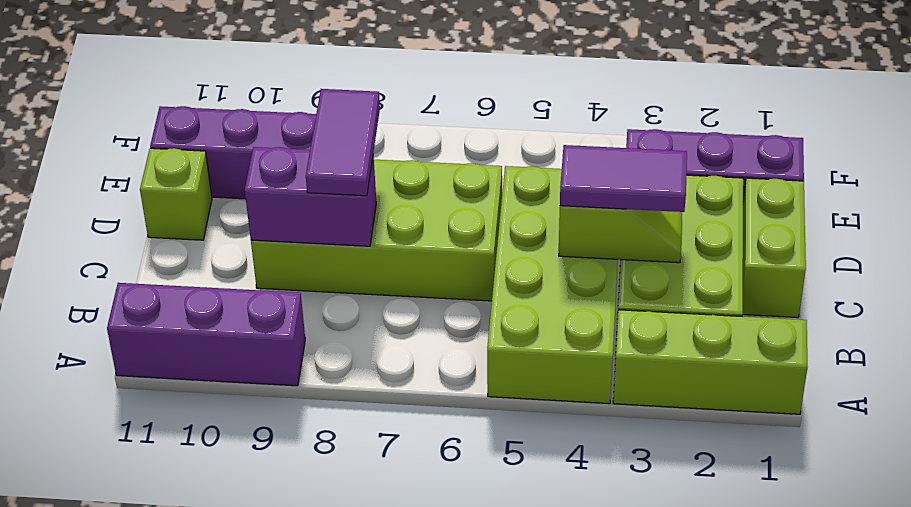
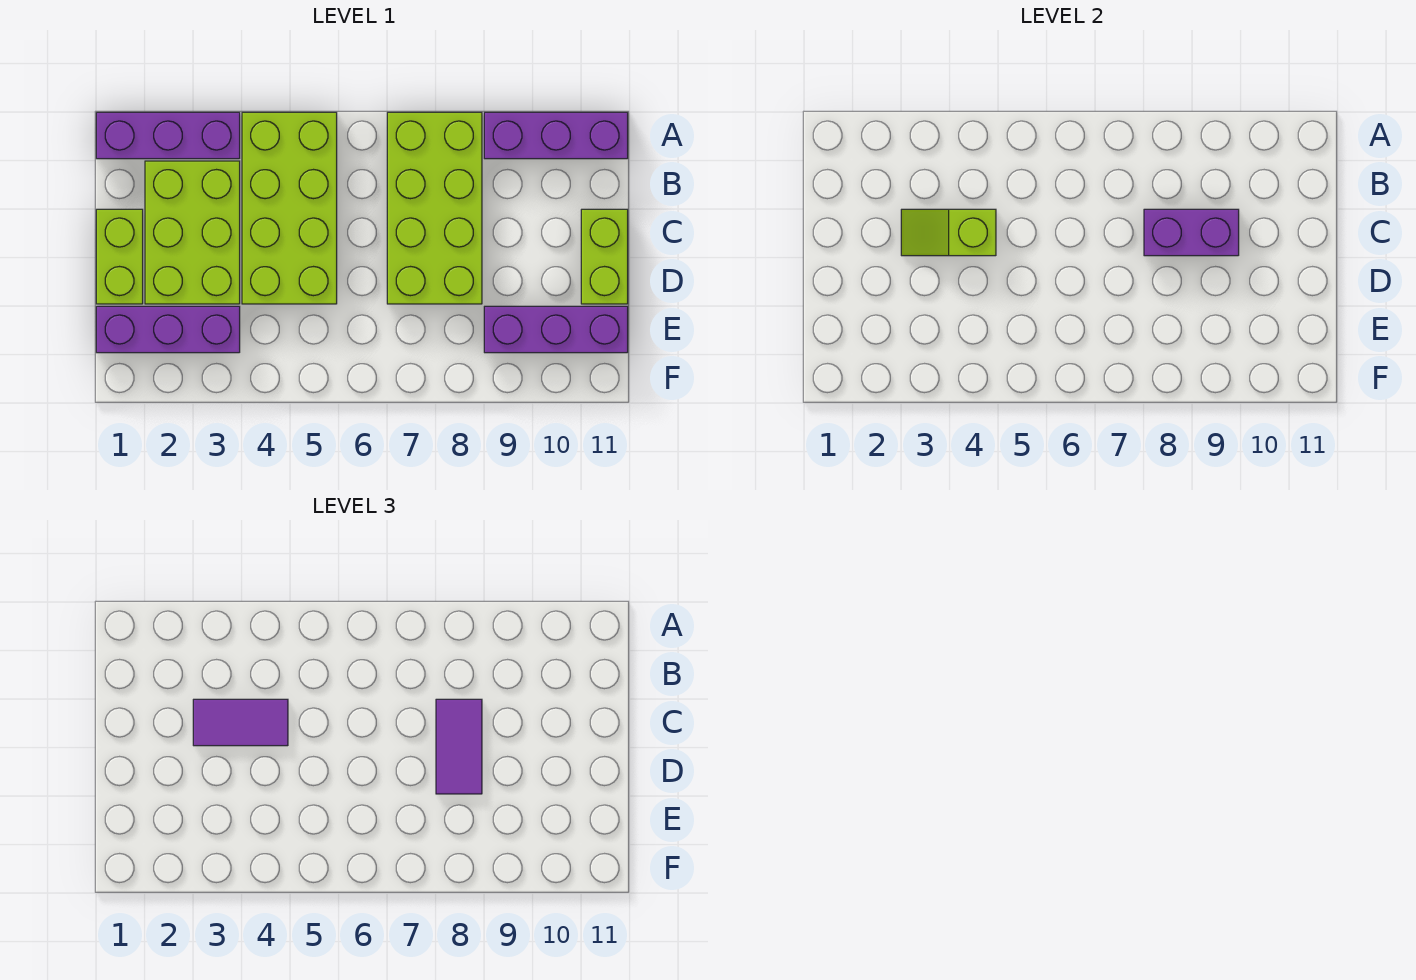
lime 1x3 brick [613,310,808,414] -> purple 1x3 brick [96,112,240,159]
lime 2x4 brick [251,160,502,301] -> lime 2x4 brick turned to [387,112,482,304]
lime 1x1 brick [140,148,212,240] -> lime 1x2 brick [581,209,628,304]

